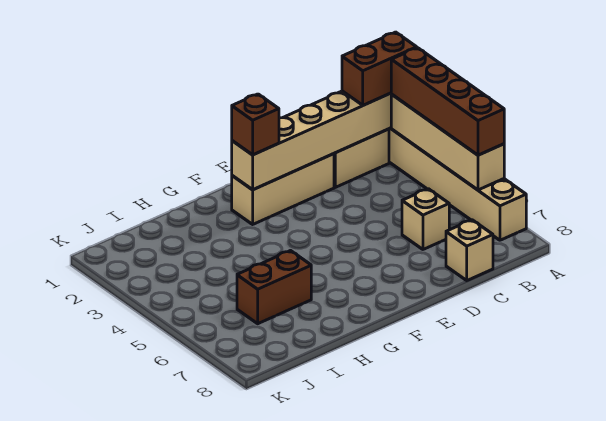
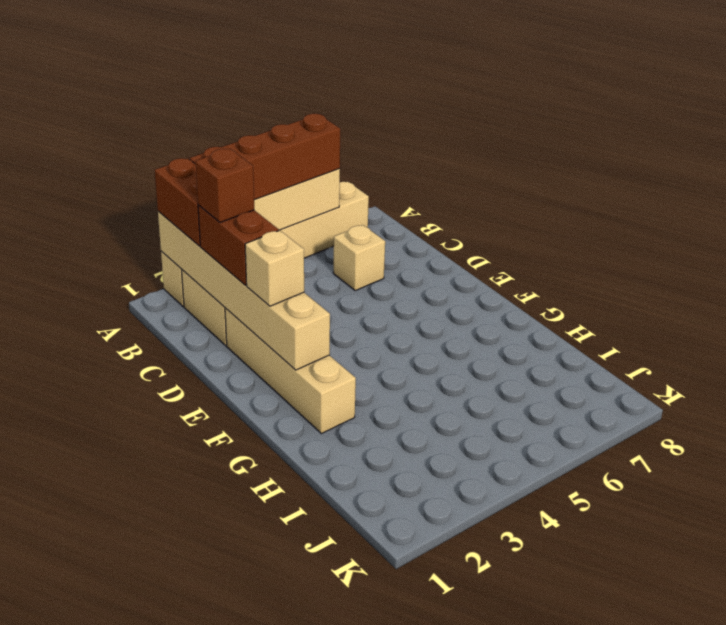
tan 1x1 brick [446,220,493,280] -> tan 1x1 brick moved to [245,230,304,306]
tan 1x3 brick [232,154,334,224] -> tan 1x4 brick [225,308,356,434]
brown 1x1 brick [232,94,279,155] -> brown 1x1 brick moved to [196,149,254,222]
brown 1x2 brick [237,251,311,324] -> brown 1x2 brick moved to [198,205,279,285]

